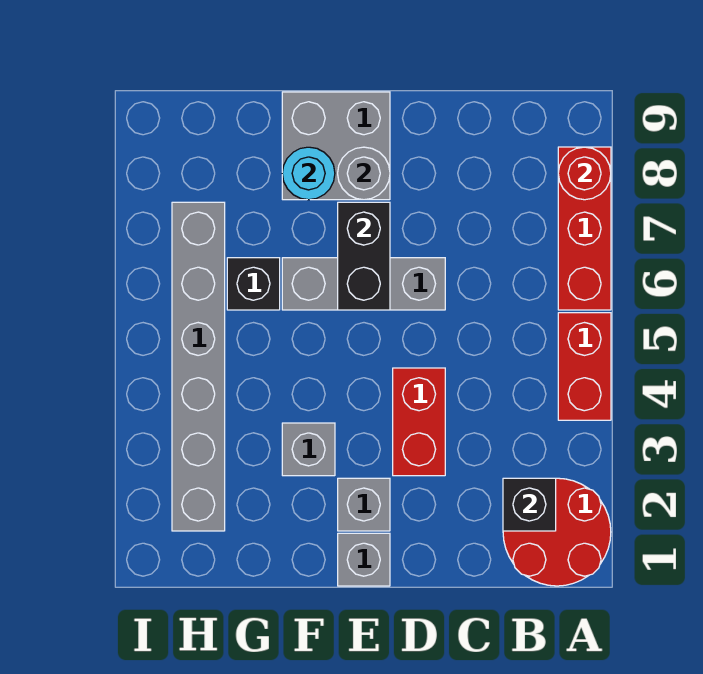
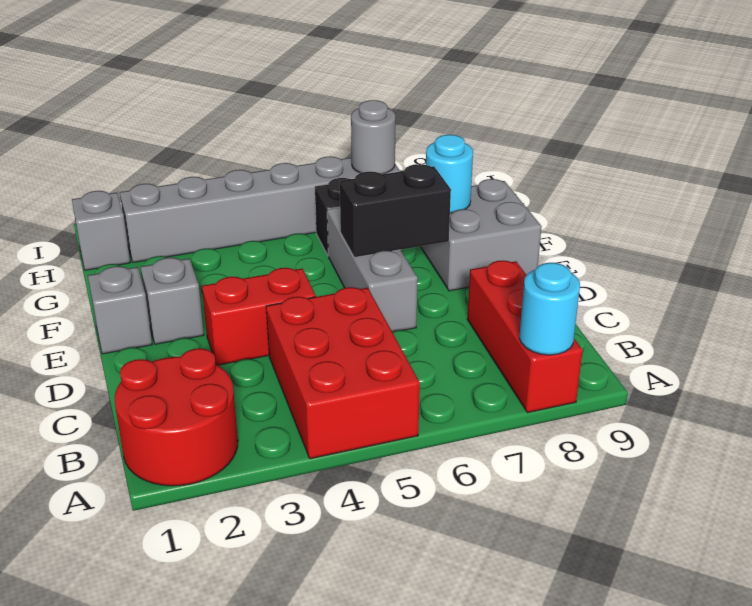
red 1x2 brick [558,313,611,420] -> red 2x3 brick [266,287,420,459]
red 1x3 brick [558,147,611,310] -> red 1x3 brick turned to [467,261,583,413]
red 1x1 round brick [558,147,611,200] -> cyan 1x1 round brick [519,263,580,355]
black 1x1 brick [503,478,556,531] -> none
grey 1x1 round brick [338,147,390,200] -> grey 1x1 round brick moved to [351,100,395,174]
grey 1x1 brick [282,423,335,476] -> grey 1x1 brick moved to [72,191,130,270]

